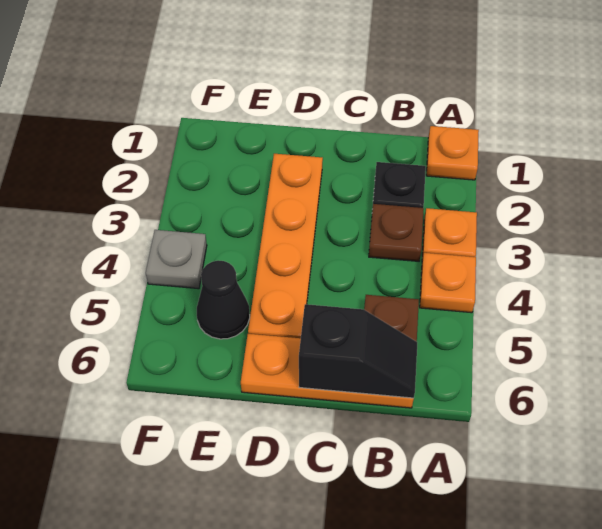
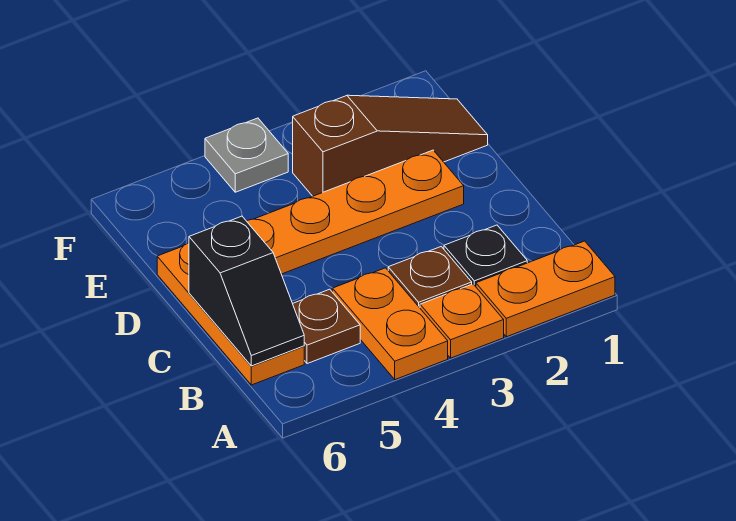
orange 1x1 plate [426,126,479,180] -> orange 1x2 plate [476,241,615,337]
orange 1x1 plate [420,253,476,313] -> orange 1x2 plate [332,268,448,380]
none -> brown 1x3 slope [293,95,488,196]
black 1x1 cone [197,260,250,339] -> none

